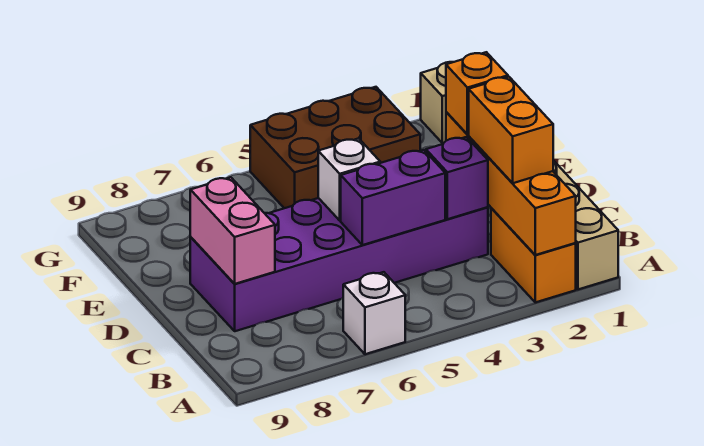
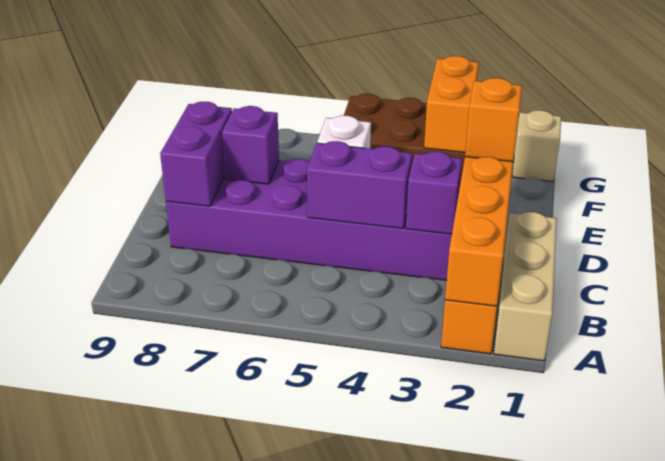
white 1x1 brick [343,272,405,354] -> none
orange 1x2 brick [469,77,553,183] -> orange 1x2 brick moved to [424,56,479,152]
pink 1x2 brick [190,177,275,284] -> purple 1x2 brick [160,102,232,206]
none -> purple 1x1 brick [222,106,279,184]

